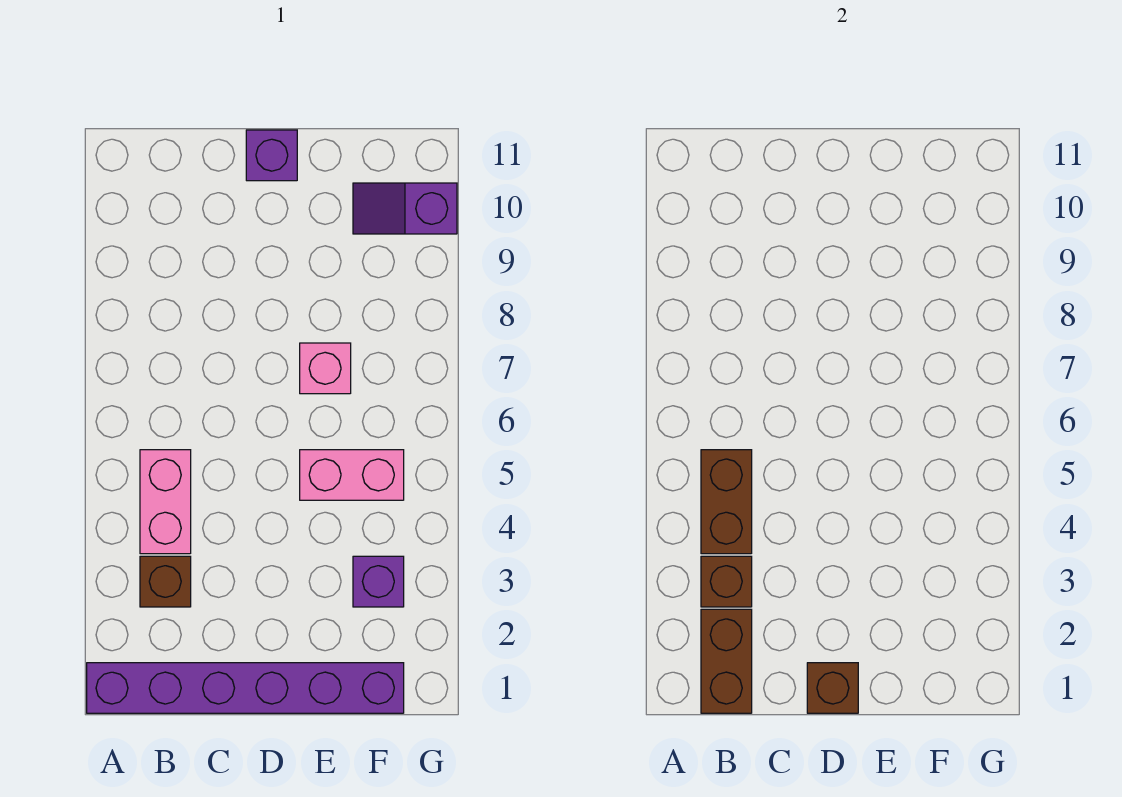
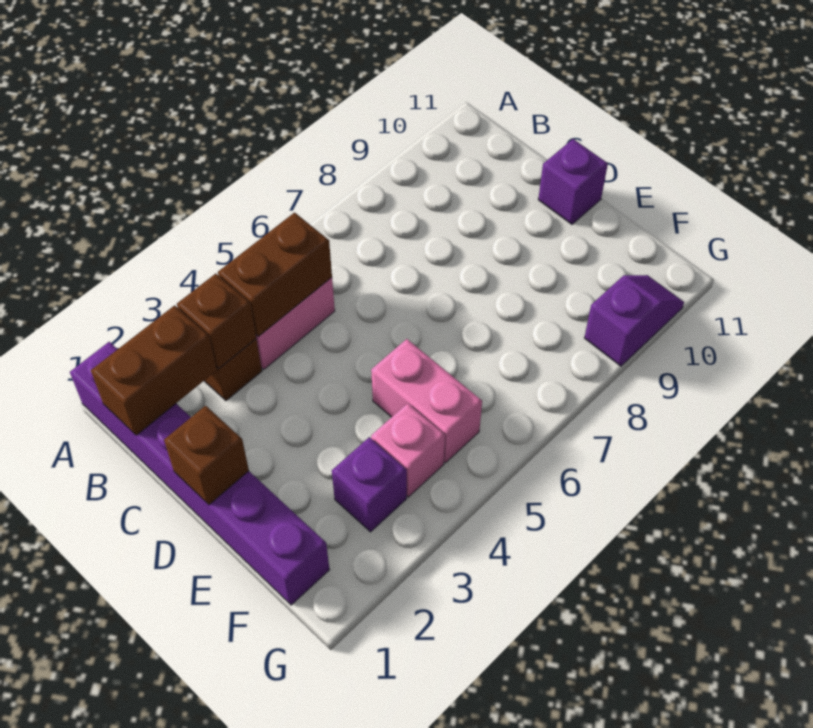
pink 1x1 brick [300,343,351,394] -> pink 1x1 brick moved to [371,403,445,497]
purple 1x2 slope [353,183,457,234] -> purple 1x2 slope turned to [584,275,684,366]

